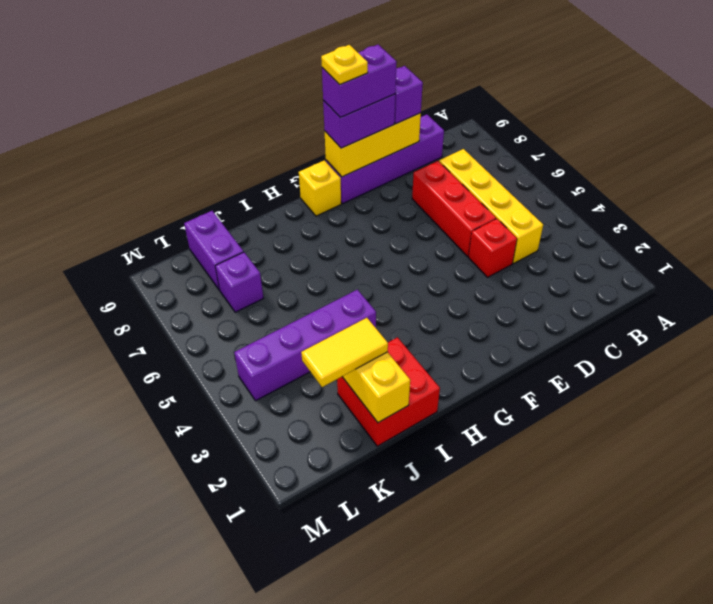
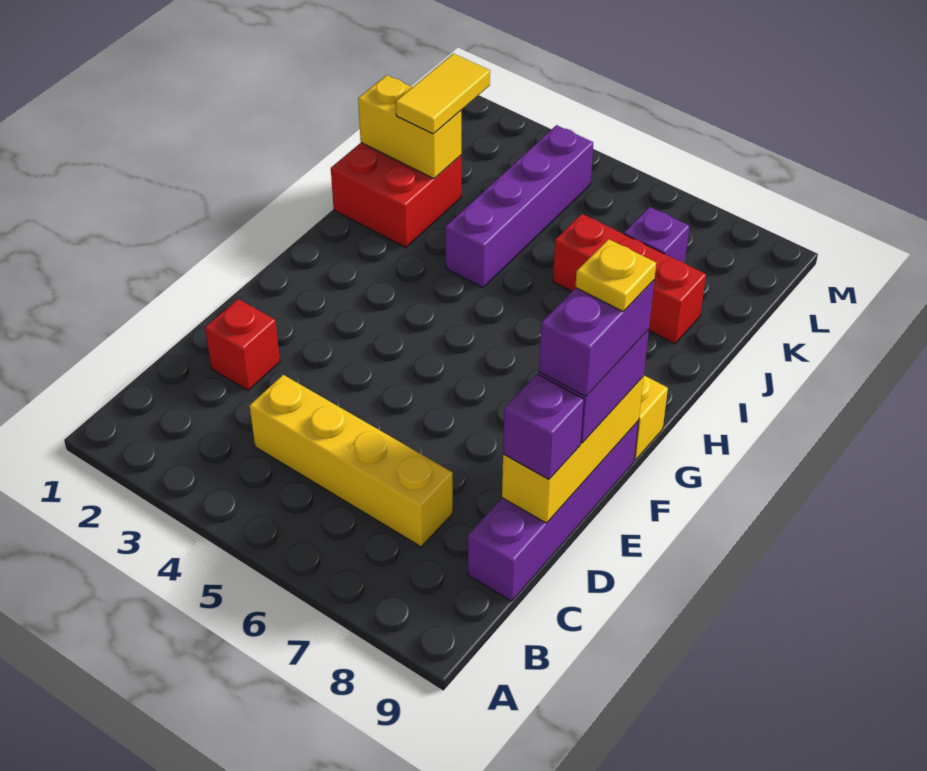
red 1x1 brick [468,219,517,277] -> red 1x1 brick moved to [205,299,280,390]
red 1x3 brick [412,161,496,256] -> red 1x3 brick moved to [553,214,706,344]
purple 1x2 brick [184,211,243,290] -> none

